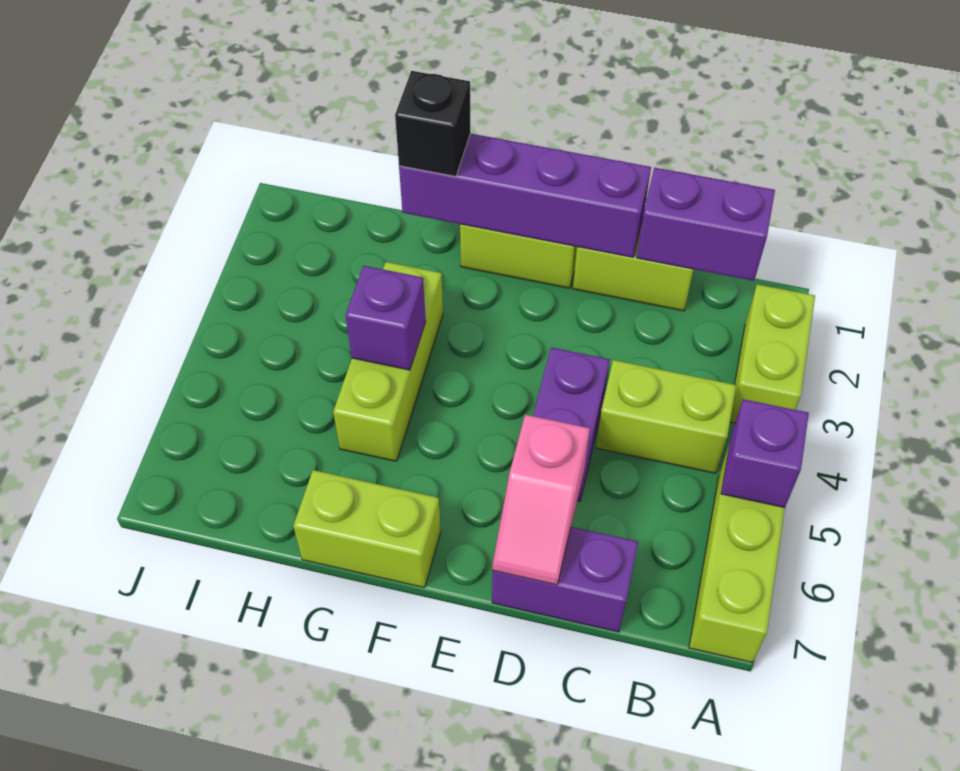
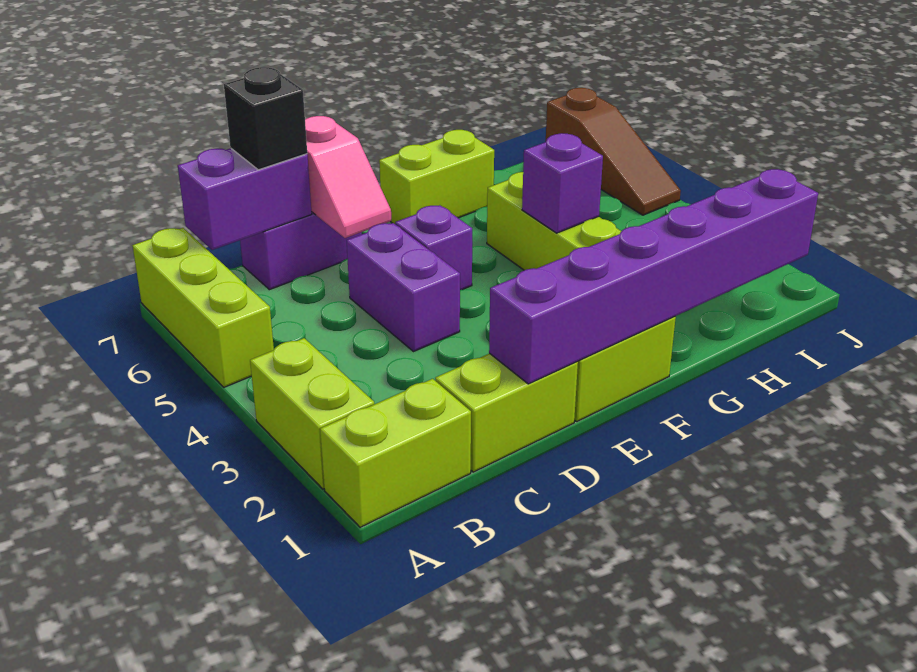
purple 1x1 brick [721,399,809,508] -> purple 1x1 brick moved to [395,205,472,290]
purple 1x2 brick [637,168,775,281] -> purple 1x2 brick moved to [178,148,312,250]
lime 1x2 brick [596,360,736,473] -> lime 1x2 brick moved to [320,379,471,527]
purple 1x4 brick [399,134,651,257] -> purple 1x6 brick [489,169,818,384]
pink 1x2 slope [493,415,590,585] -> pink 1x2 slope turned to [305,116,391,238]
black 1x1 brick [395,71,471,176] -> black 1x1 brick moved to [224,67,307,170]
none -> brown 1x3 slope [546,88,681,215]

